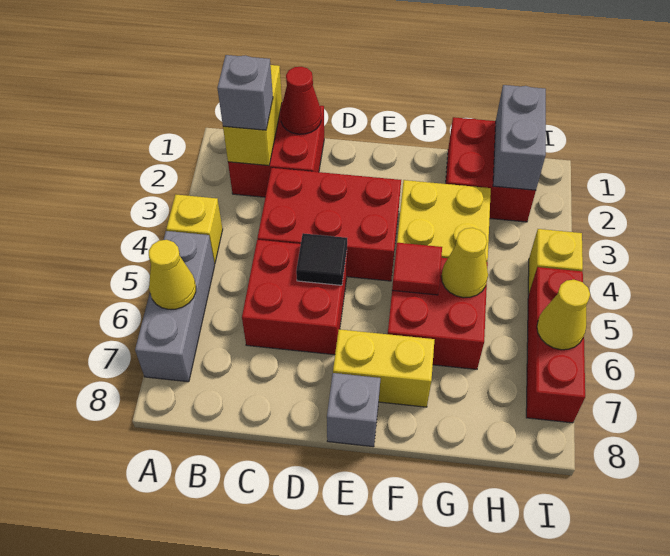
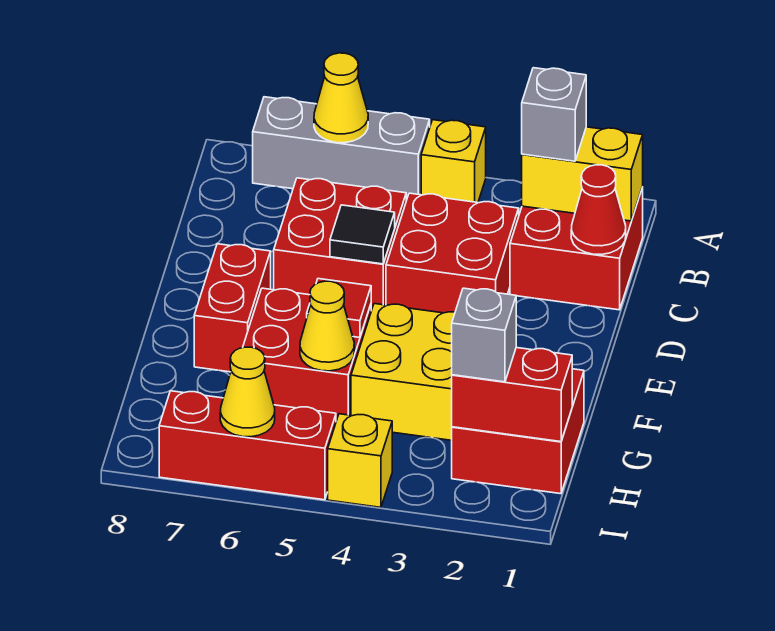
red 2x3 brick [257,168,401,281] -> red 2x2 brick [386,193,519,313]
yellow 1x2 brick [333,329,435,407] -> red 1x2 brick [194,244,271,372]
grey 1x1 brick [327,373,381,447] -> grey 1x1 brick moved to [452,288,516,382]
grey 1x2 brick [493,85,546,190] -> red 1x2 brick [452,348,572,442]

